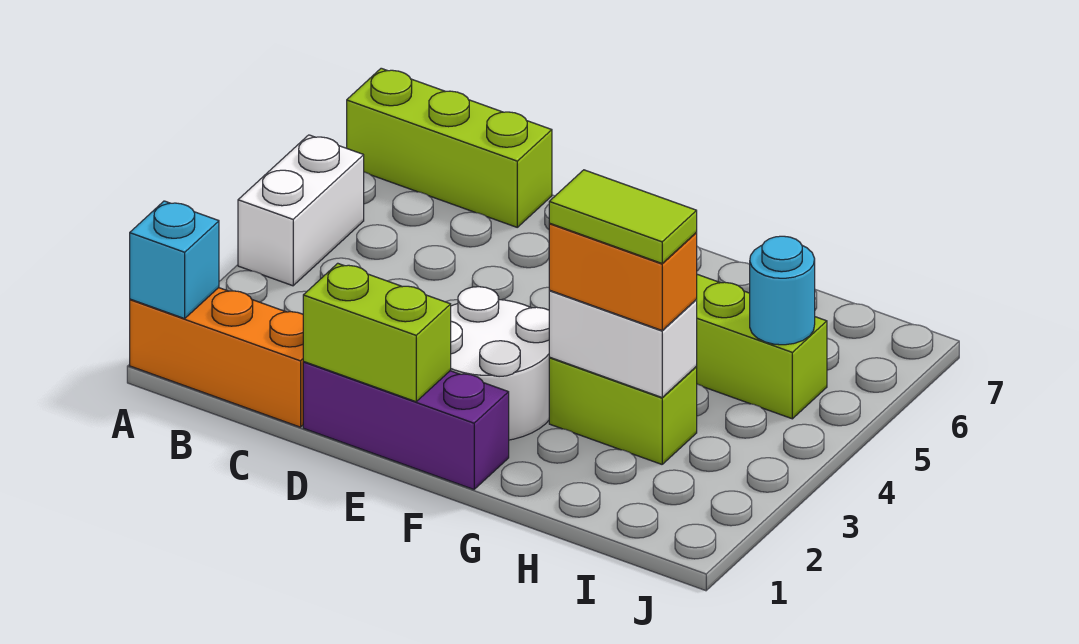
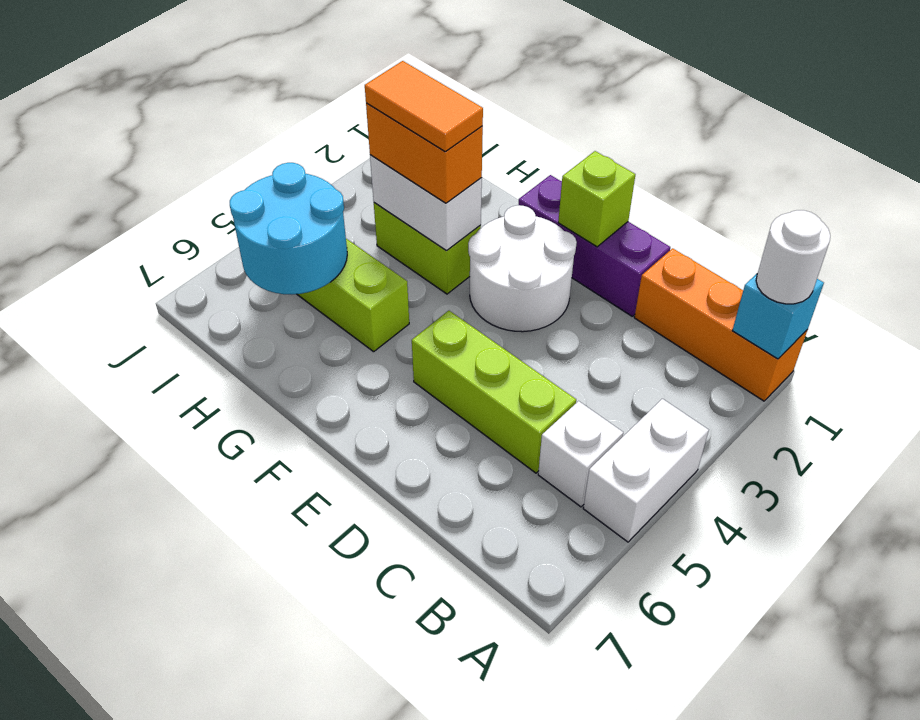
none -> white 1x1 round brick [756,210,830,304]
lime 1x3 brick [347,68,552,227] -> lime 1x3 brick moved to [412,311,576,473]
none -> white 1x1 brick [538,401,623,507]
lime 1x2 brick [303,263,451,402] -> lime 1x1 brick [558,151,635,247]
lime 1x2 tile [549,170,697,263] -> orange 1x2 tile [365,61,483,152]
cyan 1x1 round brick [750,236,815,345] -> cyan 2x2 round brick [230,163,347,295]

